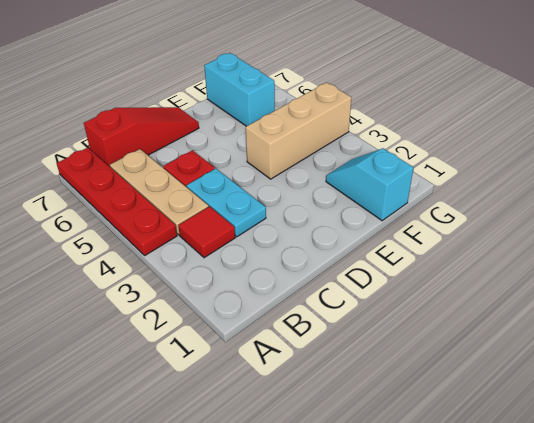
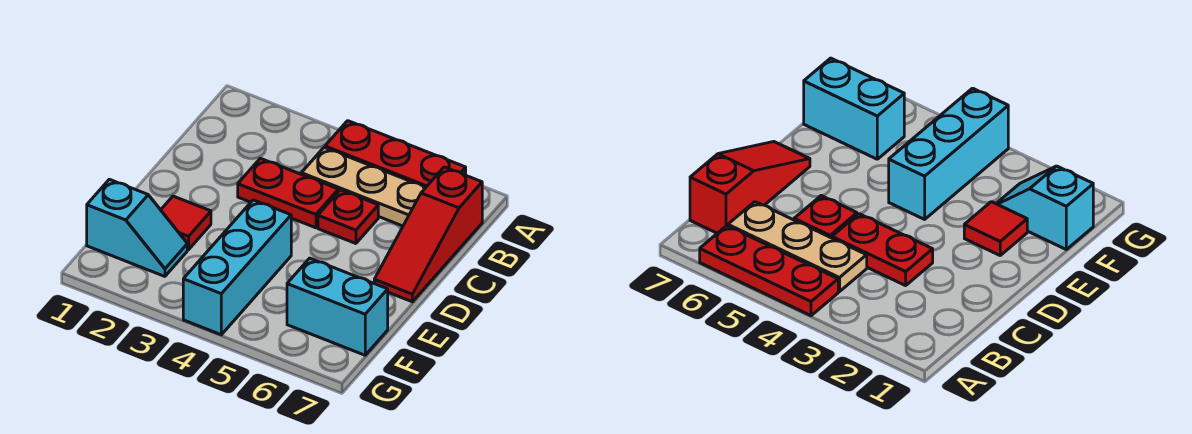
red 1x4 plate [57,148,177,255] -> red 1x3 plate [325,121,466,187]
red 1x1 tile [178,207,235,258] -> red 1x1 tile moved to [161,196,211,250]
cyan 1x2 plate [187,169,266,237] -> red 1x2 plate [238,158,338,228]
tan 1x3 brick [246,83,352,179] -> cyan 1x3 brick [183,200,291,335]

